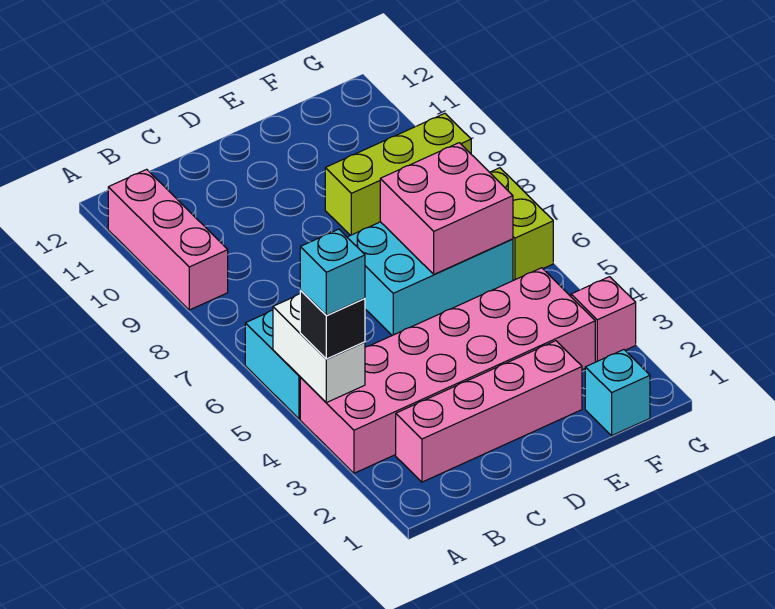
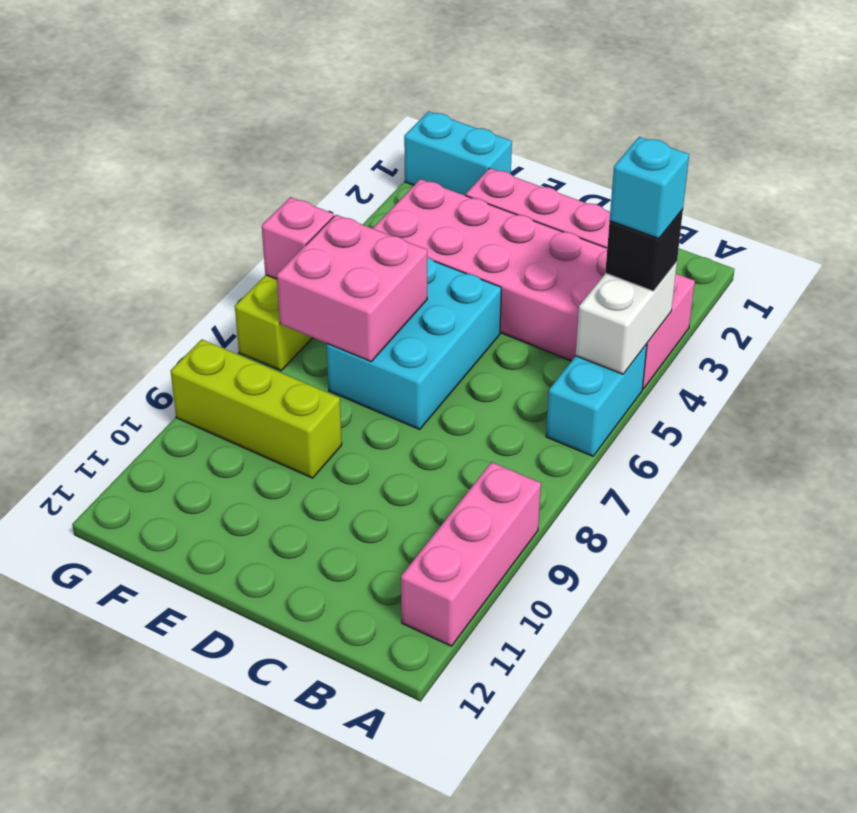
cyan 2x3 brick [347,222,513,335] -> cyan 2x3 brick turned to [326,257,501,429]
cyan 1x1 brick [585,350,650,436] -> cyan 1x2 brick [404,111,512,195]
pink 1x1 brick [571,277,636,362] -> pink 1x1 brick moved to [262,197,334,279]

